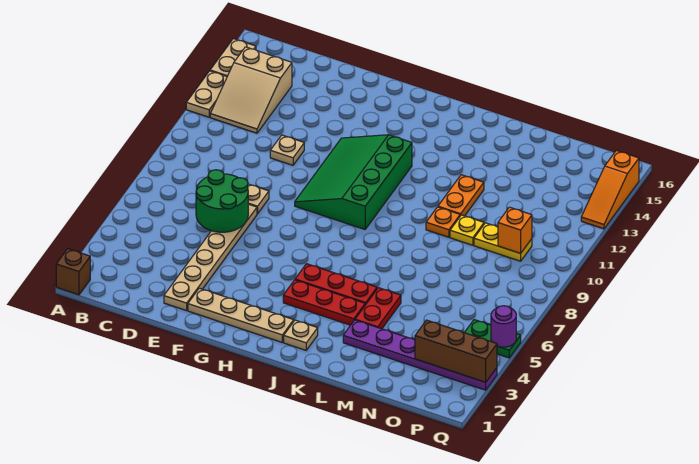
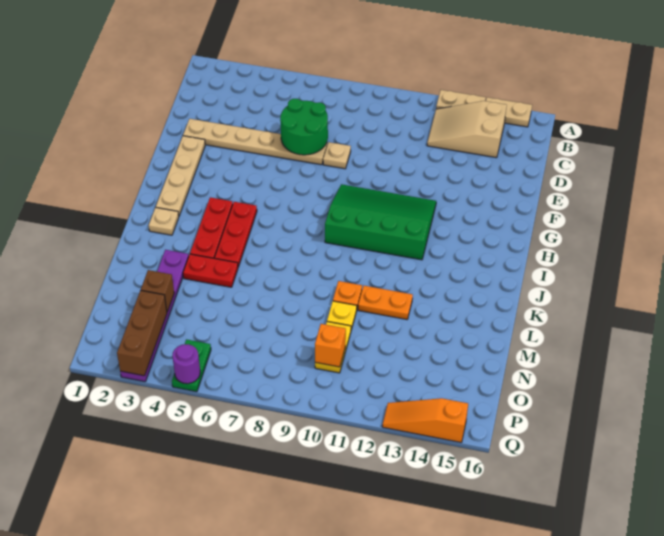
brown 1x1 brick [56,249,90,295] -> brown 1x1 brick moved to [141,270,174,312]
tan 1x1 plate [270,135,304,165] -> none

